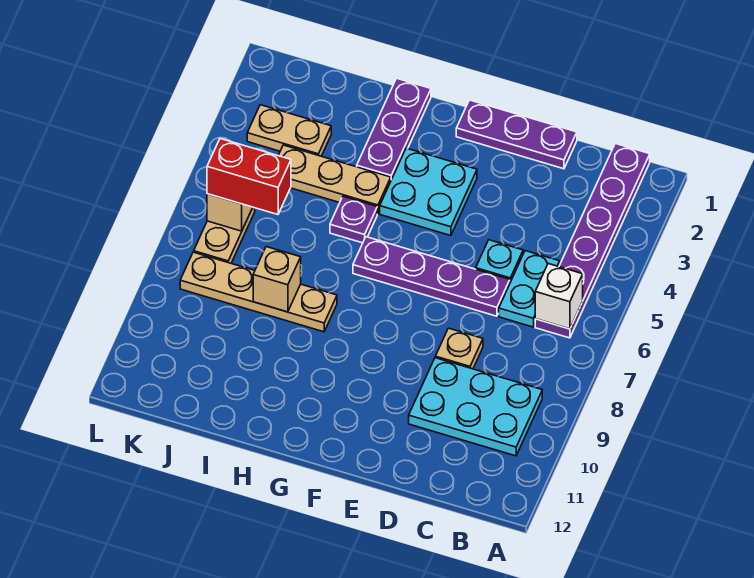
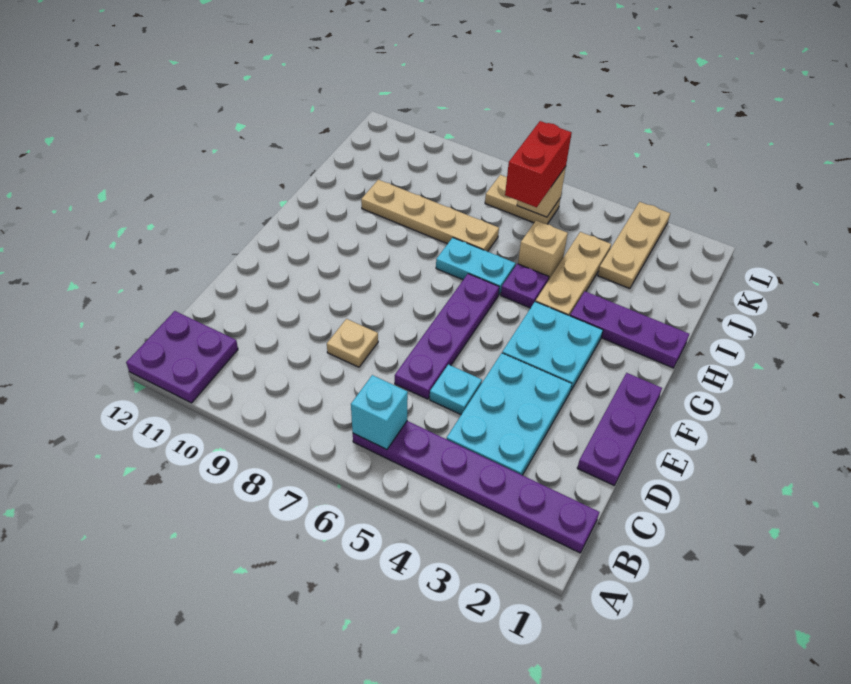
none -> purple 2x2 plate [126,311,238,403]
white 1x1 brick [535,264,583,329] -> cyan 1x1 brick [351,375,408,450]
cyan 2x3 plate [409,358,542,456] -> cyan 2x3 plate moved to [447,353,572,475]
cyan 1x2 plate [499,251,560,327] -> cyan 1x2 plate moved to [436,238,516,294]
tan 1x4 plate [180,252,337,332] -> tan 1x4 plate turned to [361,180,499,252]
tan 1x1 brick [253,247,301,312] -> tan 1x1 brick moved to [518,221,568,280]
tan 1x2 plate [247,105,331,156] -> tan 1x3 plate [598,202,670,289]

